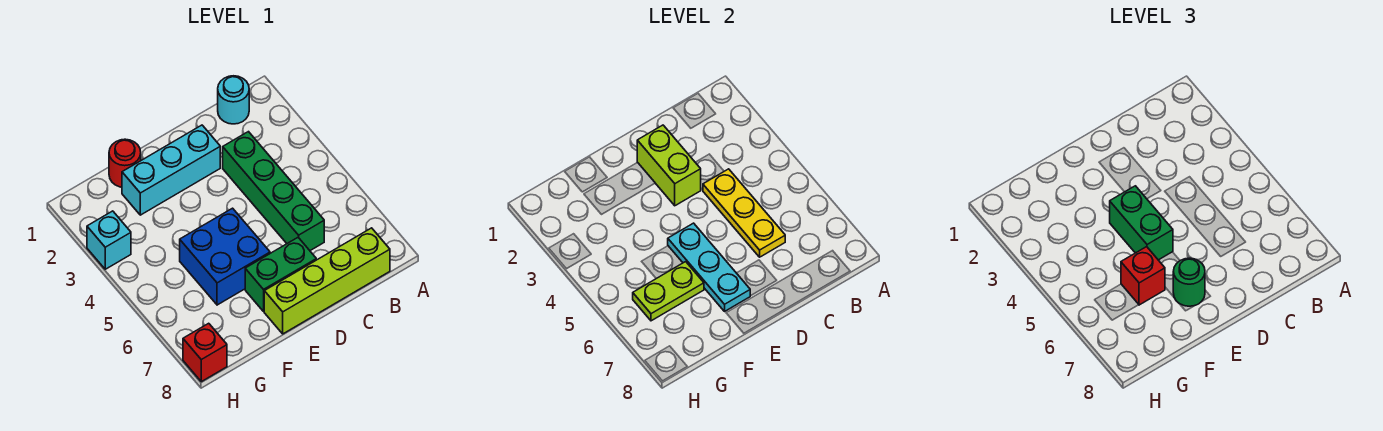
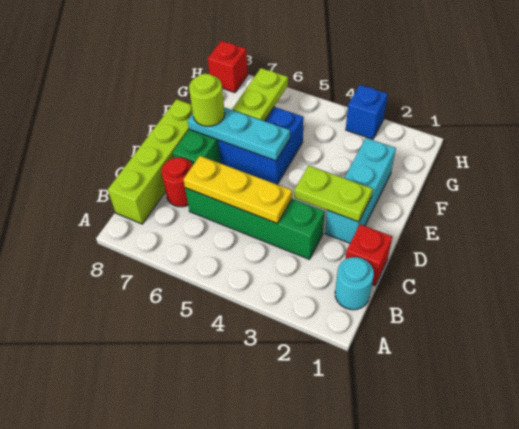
lime 1x2 brick [637,125,701,206] -> lime 1x2 plate [294,166,373,222]
green 1x2 brick [1110,186,1173,260] -> none
green 1x1 round brick [1173,258,1205,306] -> lime 1x1 round brick [189,74,225,126]
red 1x1 round brick [109,139,141,187] -> red 1x1 round brick moved to [161,158,193,207]
red 1x1 brick [1121,247,1165,305] -> red 1x1 brick moved to [346,224,392,285]
cyan 1x1 brick [87,211,131,269] -> blue 1x1 brick [346,85,388,139]

